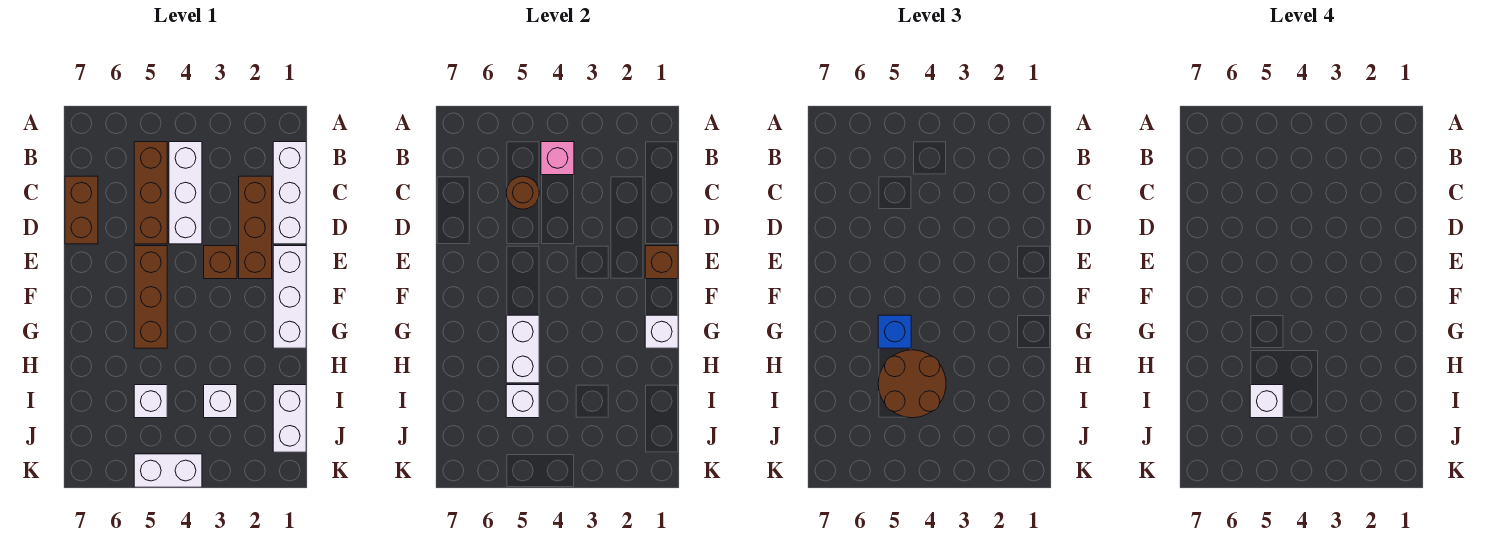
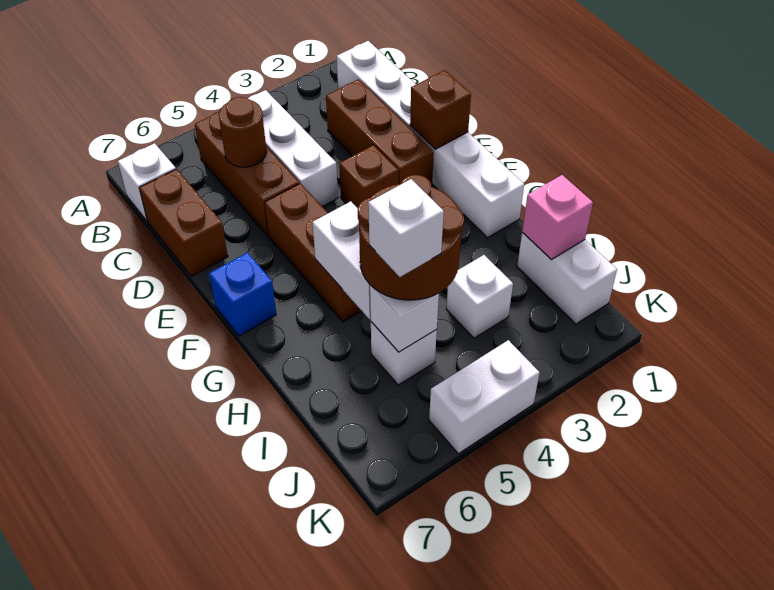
pink 1x1 brick [541,142,574,175] -> pink 1x1 brick moved to [522,175,593,260]
white 1x1 brick [645,315,678,348] -> white 1x1 brick moved to [118,143,176,221]
blue 1x1 brick [878,315,911,348] -> blue 1x1 brick moved to [209,253,276,336]

